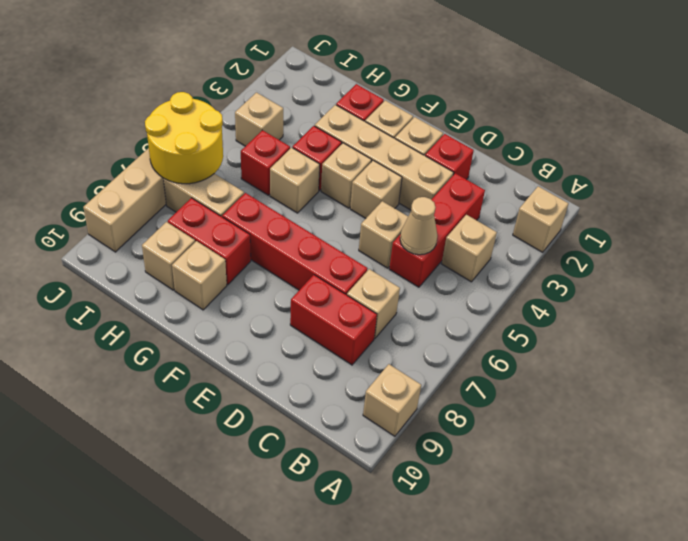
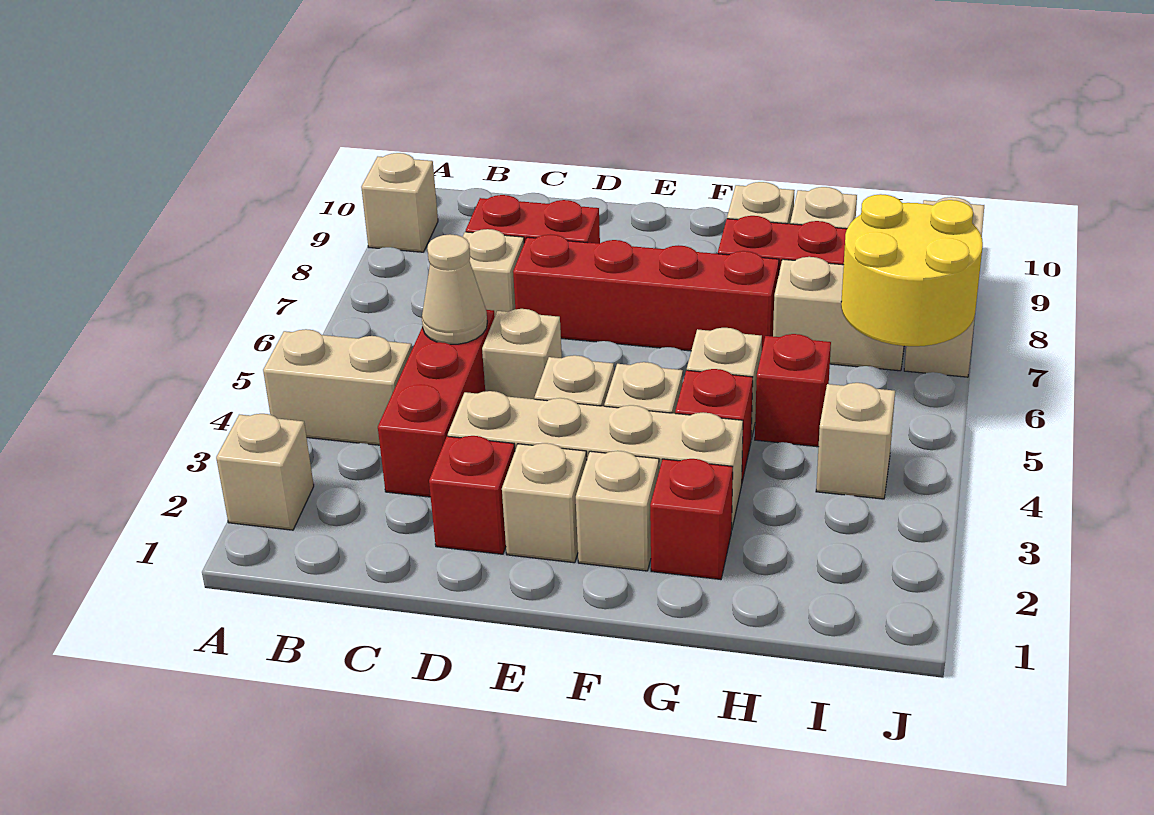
tan 1x1 brick [442,215,497,282] -> tan 1x2 brick [263,329,412,445]

